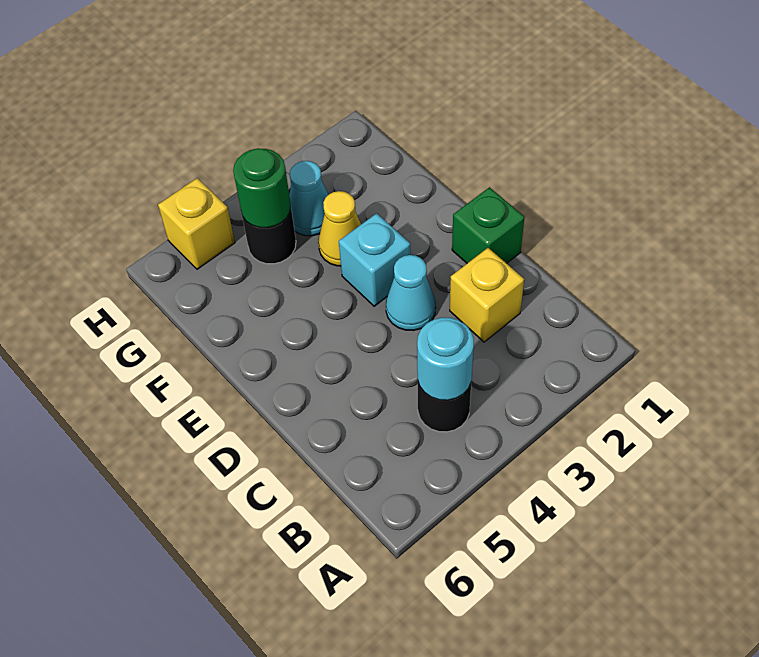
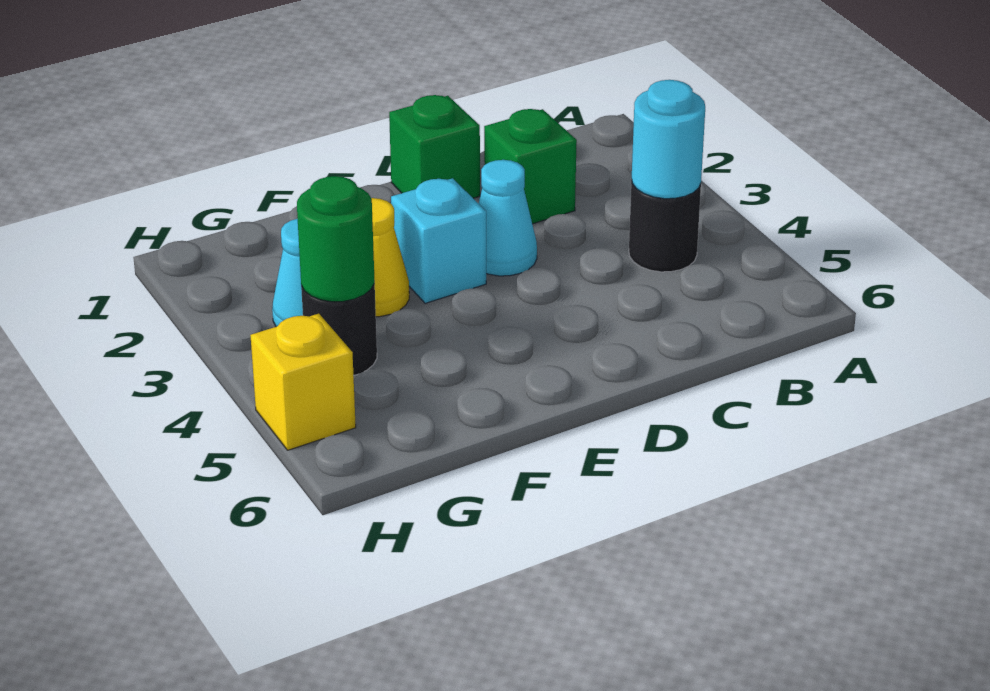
yellow 1x1 brick [450,248,524,342] -> green 1x1 brick [484,109,577,224]

